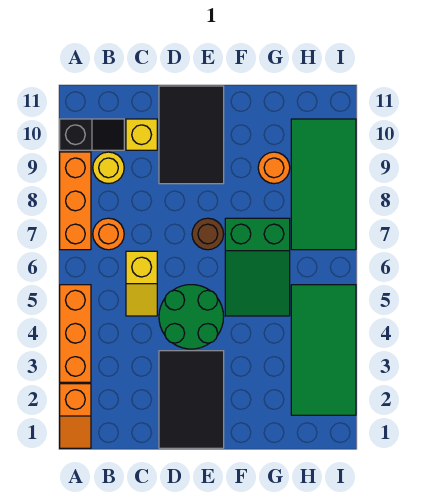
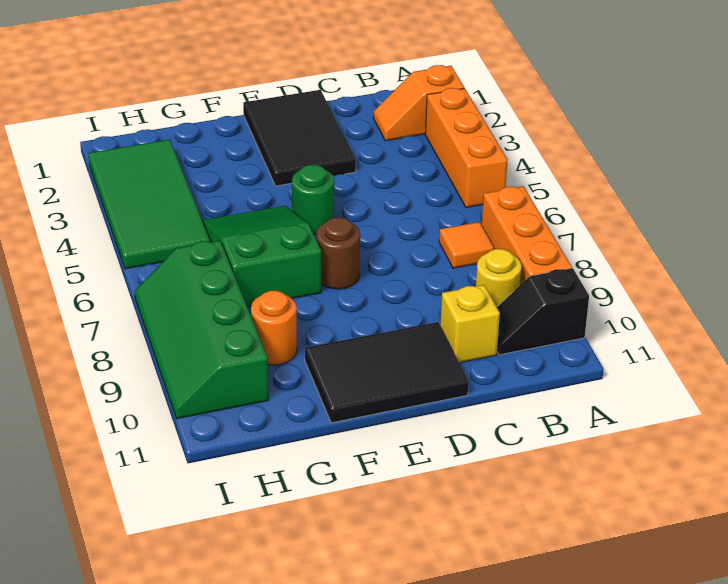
orange 1x2 slope [60,384,91,448] -> orange 1x2 slope turned to [373,65,464,141]
orange 1x1 round brick [93,218,124,250] -> orange 1x1 tile [439,222,494,268]
yellow 1x2 slope [126,251,157,316] -> none
green 2x2 round brick [159,285,224,349] -> green 1x1 round brick [292,165,334,234]
black 2x3 tile [159,86,224,184] -> black 2x3 tile turned to [305,322,469,423]
green 2x4 tile [291,119,356,250] -> green 2x4 slope [134,241,269,419]

